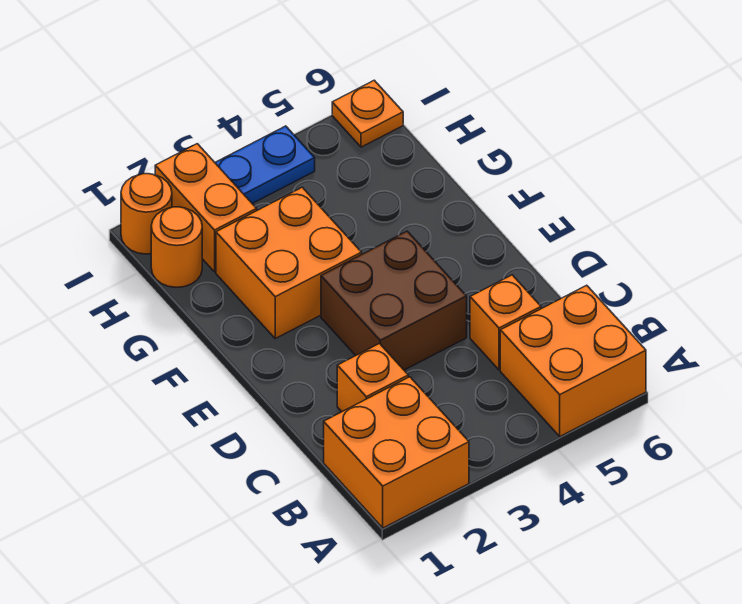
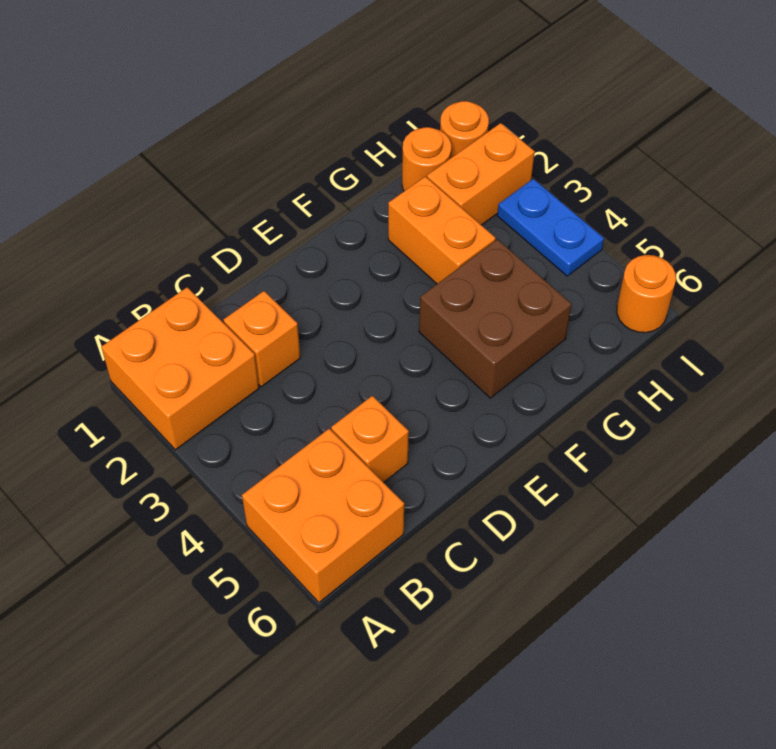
brown 2x2 brick [321,231,467,370] -> brown 2x2 brick moved to [419,239,571,398]
orange 2x2 brick [216,187,362,339] -> orange 1x2 brick [388,176,496,284]
orange 1x1 plate [332,80,403,147] -> orange 1x1 round brick [617,255,676,333]

